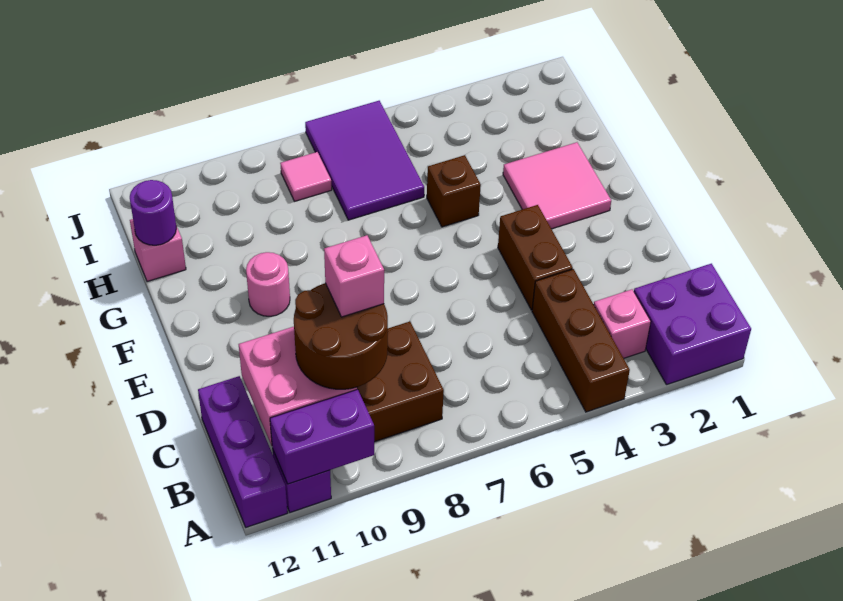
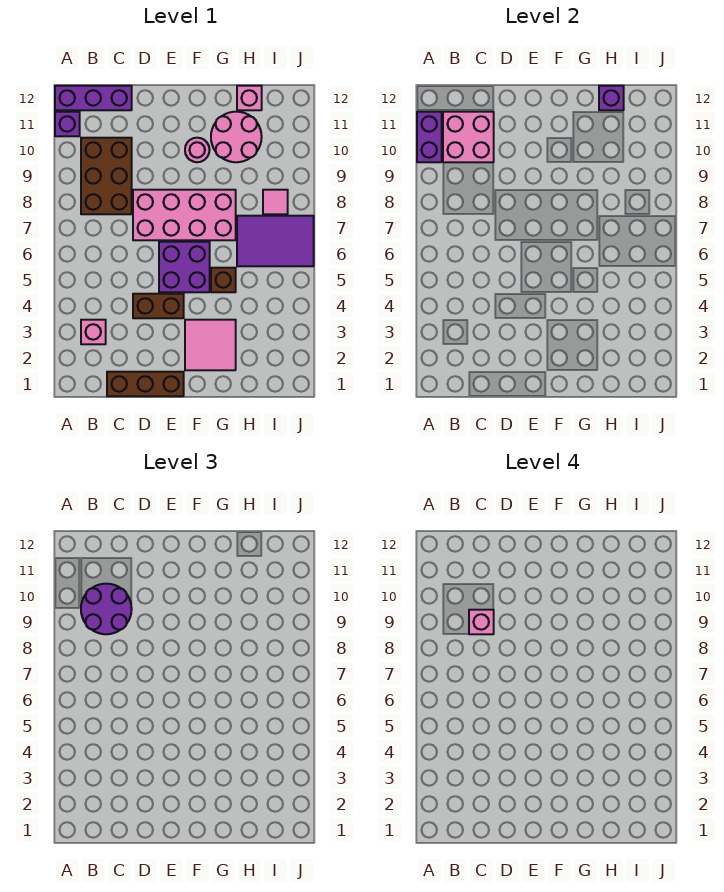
purple 2x2 brick [634,264,751,384] -> purple 2x2 brick moved to [159,242,210,292]
brown 1x3 brick [532,269,630,412] -> brown 1x3 brick moved to [107,372,184,396]
brown 2x2 round brick [294,283,388,389] -> purple 2x2 round brick [81,584,132,634]
none -> pink 2x4 brick [133,190,236,240]
none -> pink 2x2 round brick [211,112,262,162]
purple 1x1 round brick [130,180,176,245] -> purple 1x1 brick [599,86,624,110]

